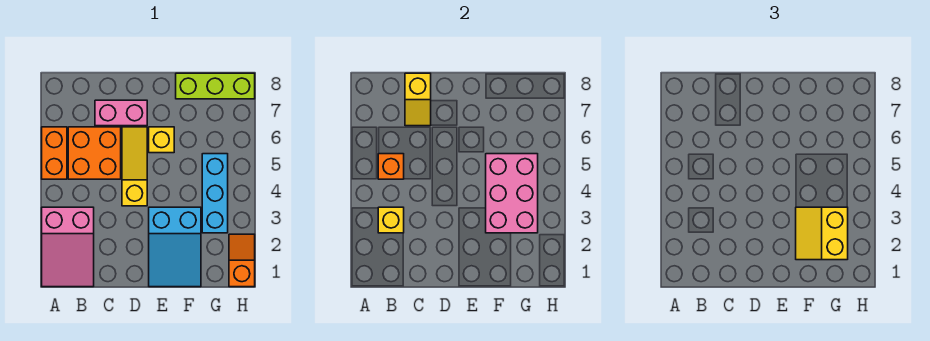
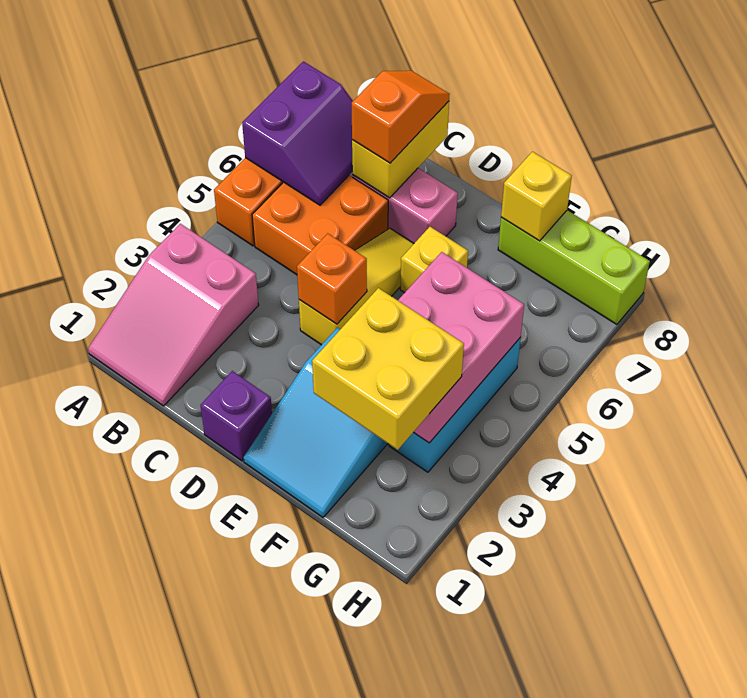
none -> purple 2x2 slope [242,61,353,205]
yellow 1x1 brick [378,207,404,233] -> yellow 1x1 brick moved to [501,152,572,241]
orange 1x1 brick [378,154,404,179] -> orange 1x1 brick moved to [297,233,367,324]
yellow 1x2 slope [405,73,431,126] -> yellow 1x2 brick [352,101,449,198]
none -> purple 1x1 brick [200,371,272,461]
yellow 2x2 slope [796,207,848,260] -> yellow 2x2 brick [312,288,464,450]
orange 1x2 slope [229,234,255,287] -> orange 1x2 slope moved to [352,71,450,163]

